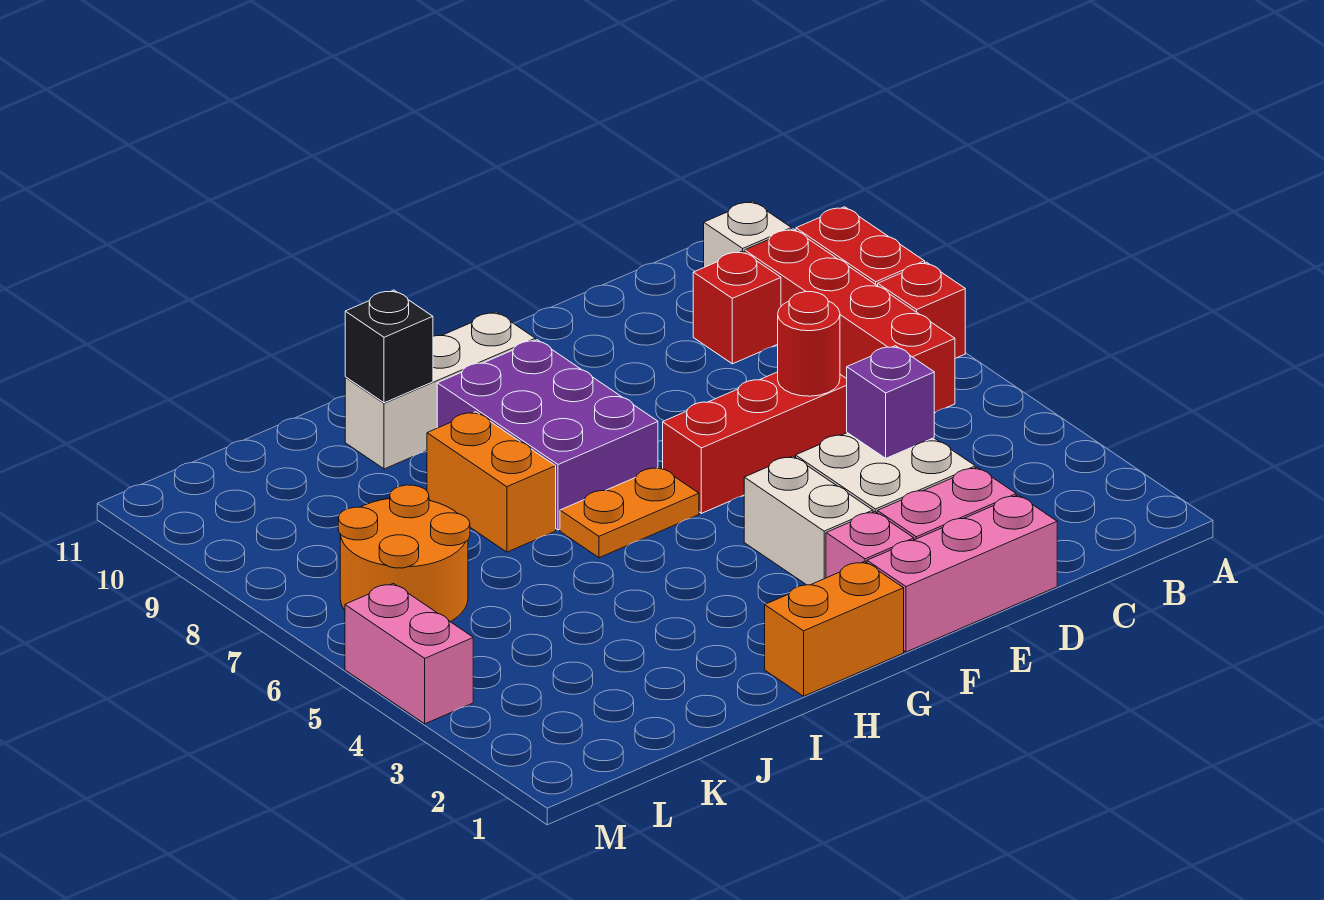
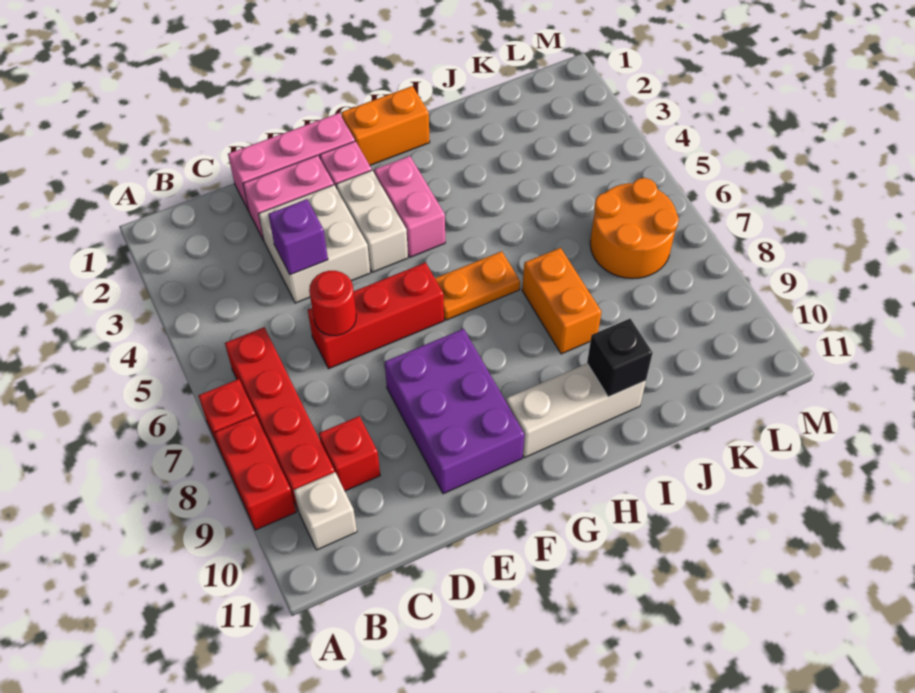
purple 2x3 brick [437,340,658,530] -> purple 2x3 brick moved to [385,329,524,494]
pink 1x2 brick [345,583,473,724] -> pink 1x2 brick moved to [374,156,445,257]

